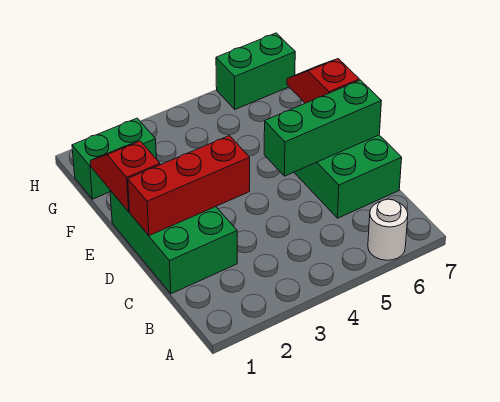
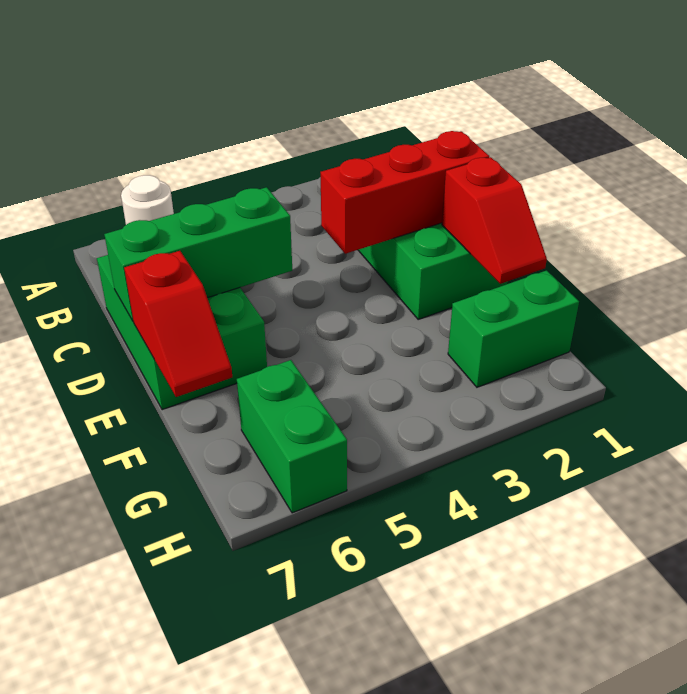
green 1x2 brick [216,33,295,109] -> green 1x2 brick turned to [237,360,347,513]

